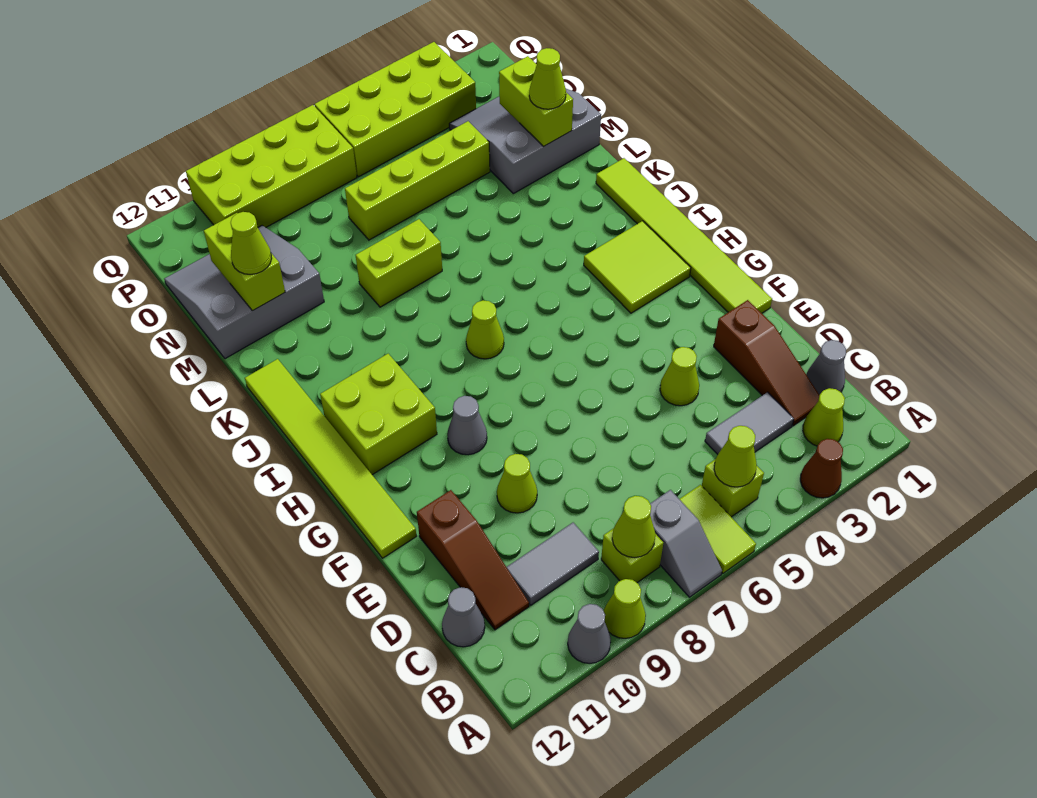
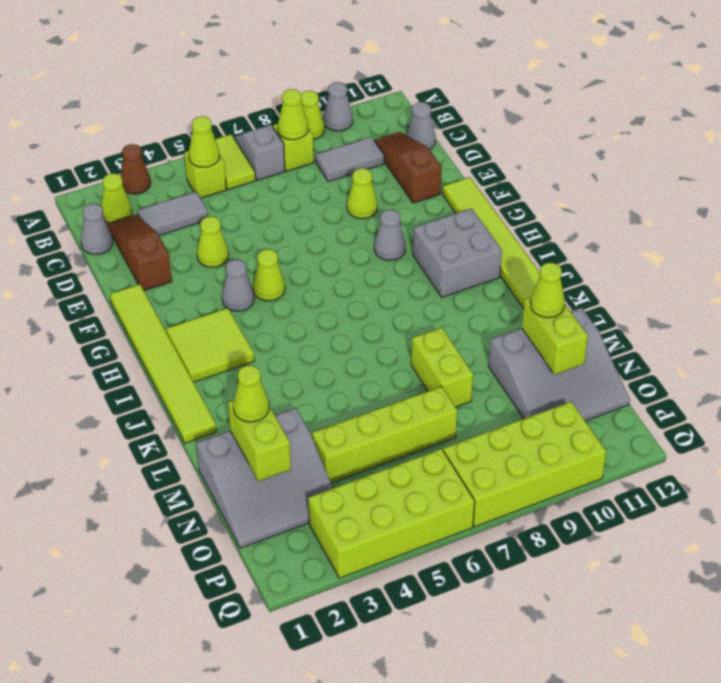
none -> grey 1x1 cone [222,259,254,311]
lime 2x2 brick [320,354,437,475] -> grey 2x2 brick [413,208,502,297]
lime 1x1 cone [466,300,504,359] -> lime 1x1 cone moved to [253,249,285,301]
lime 1x2 brick [356,219,442,307] -> lime 1x2 brick turned to [411,328,473,407]

